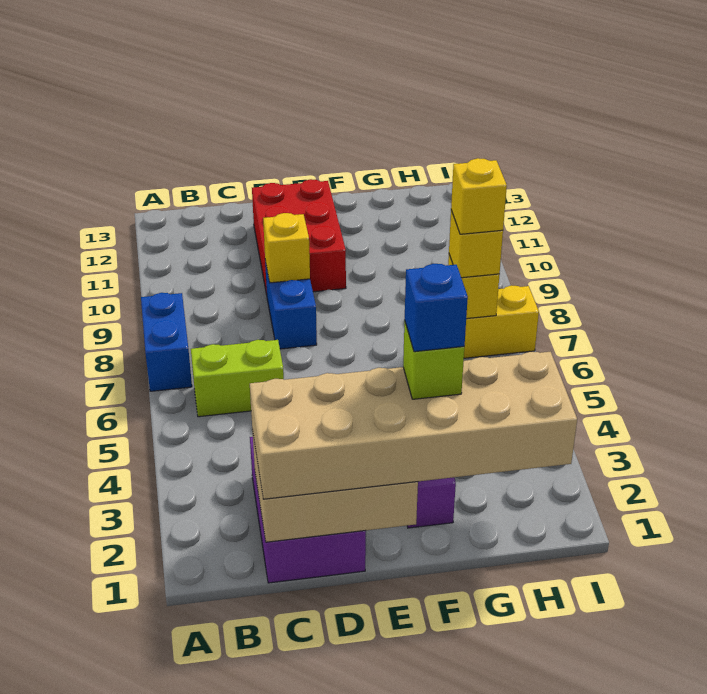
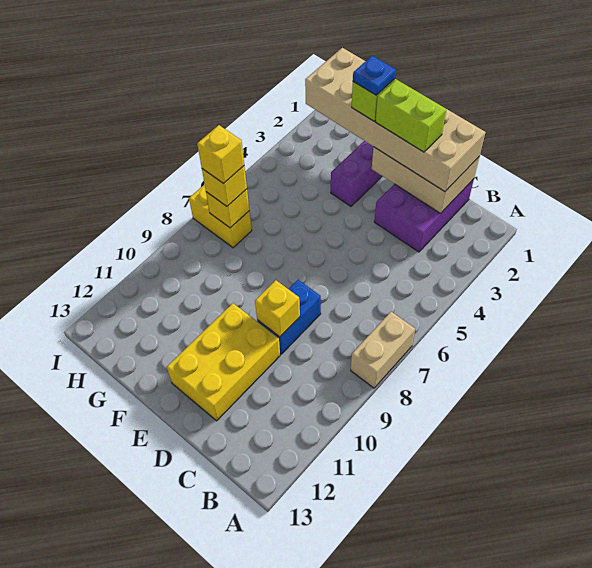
blue 1x2 brick [141,293,192,391] -> tan 1x2 brick [351,312,415,388]
lime 1x2 brick [191,340,284,417] -> lime 1x2 brick moved to [376,79,446,152]
red 2x3 brick [252,179,346,294] -> yellow 2x3 brick [167,303,280,421]
blue 1x1 brick [405,264,468,352] -> blue 1x1 plate [353,56,396,95]

